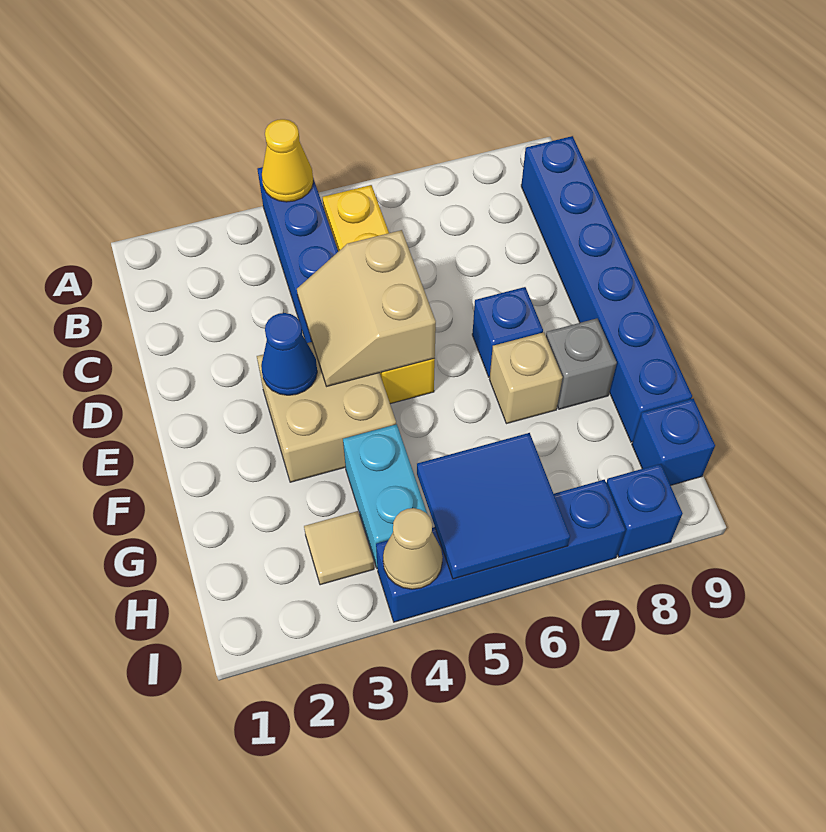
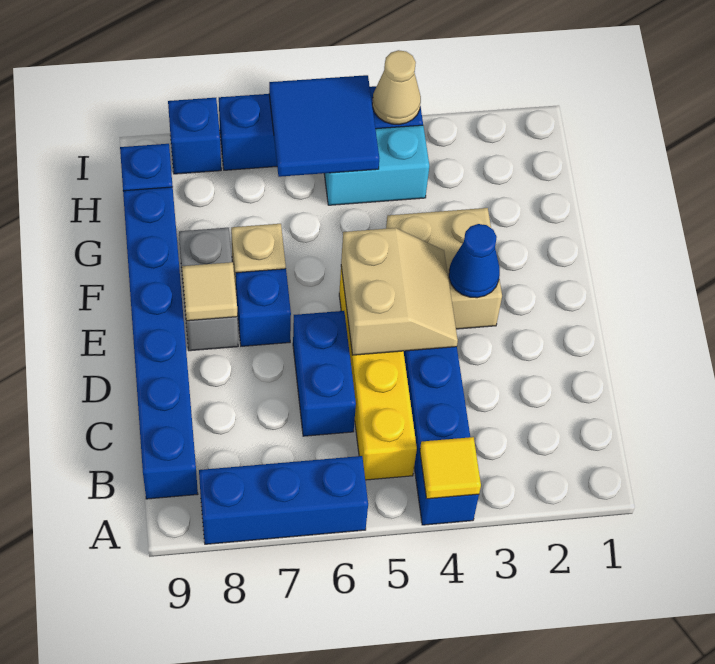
yellow 1x1 cone [262,119,313,202] -> yellow 1x1 tile [420,437,481,499]
none -> blue 1x3 brick [199,456,368,544]
none -> blue 1x2 brick [293,311,356,436]
grey 1x1 brick [546,318,617,409] -> grey 1x2 brick [179,228,238,351]
cyan 1x2 brick [343,424,427,567] -> cyan 1x2 brick turned to [324,125,429,205]
tan 1x1 tile [304,511,374,585] -> tan 1x1 tile moved to [182,262,237,321]

